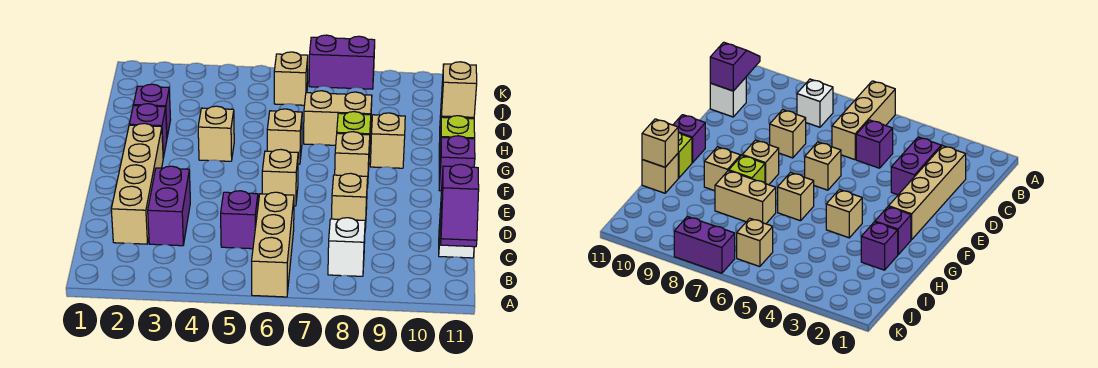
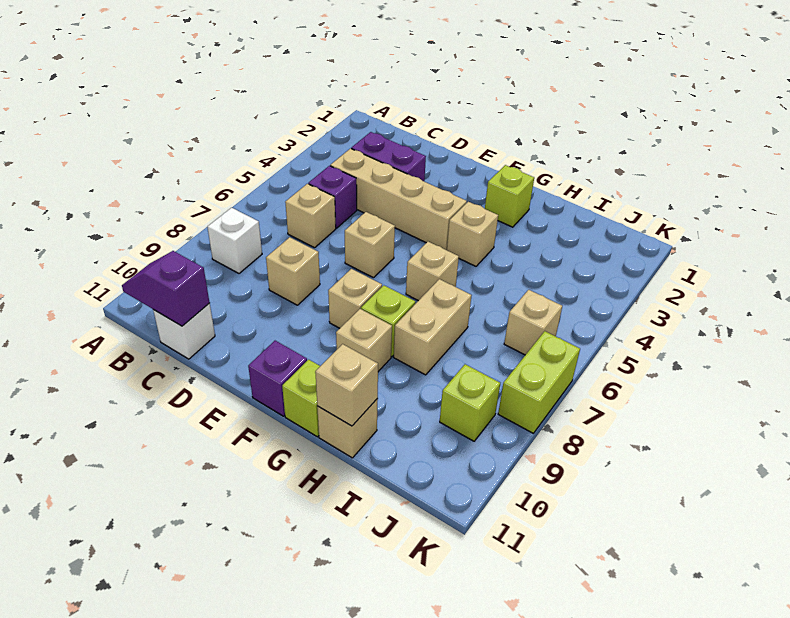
tan 1x3 brick [252,192,294,297] -> tan 1x1 brick [285,184,336,248]
tan 1x4 brick [111,123,163,244] -> tan 1x4 brick moved to [330,149,467,250]
purple 1x1 brick [129,104,167,158] -> lime 1x1 brick [485,165,534,227]
purple 1x1 brick [133,84,171,137] -> none
none -> lime 1x1 brick [440,364,500,441]
purple 1x2 brick [309,35,375,89] -> lime 1x2 brick [498,331,580,433]

